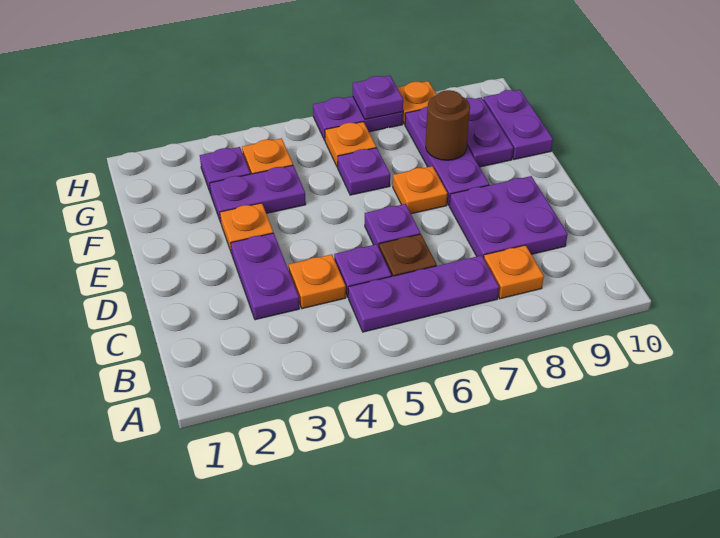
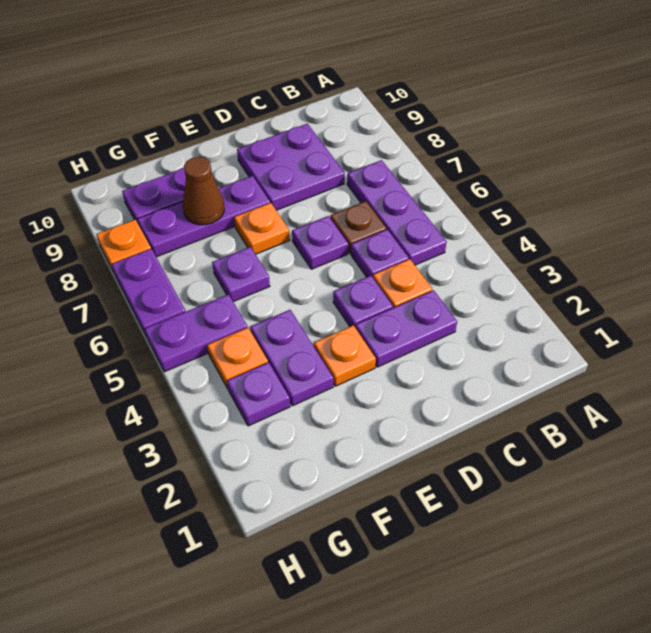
orange 1x1 plate [484,245,544,299] -> none
brown 1x1 round brick [426,90,470,160] -> brown 1x1 cone [183,157,224,225]
purple 1x2 plate [483,90,553,159] -> purple 1x2 plate moved to [145,294,247,372]
orange 1x1 plate [325,122,376,167] -> none
purple 1x1 plate [353,76,403,119] -> purple 1x1 plate moved to [333,276,393,327]

